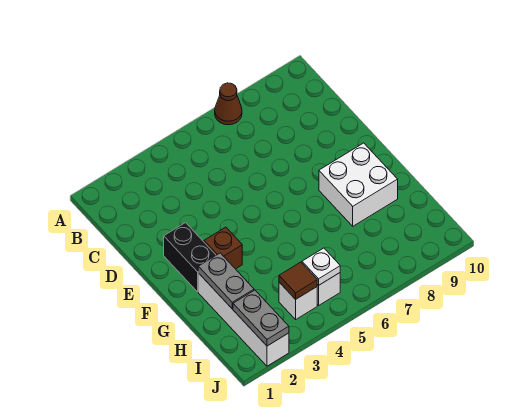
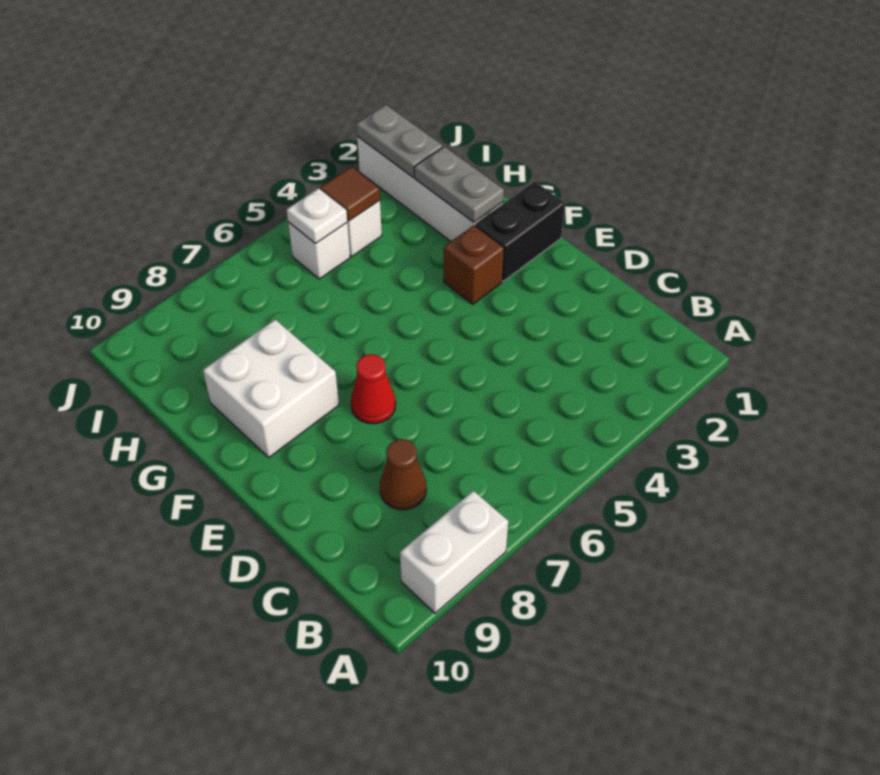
brown 1x1 cone [215,83,242,125] -> brown 1x1 cone moved to [380,439,426,510]
none -> white 1x2 brick [400,491,508,613]
black 1x2 brick [164,223,216,292] -> black 1x2 brick turned to [475,182,565,281]
none -> red 1x1 cone [351,354,396,424]

